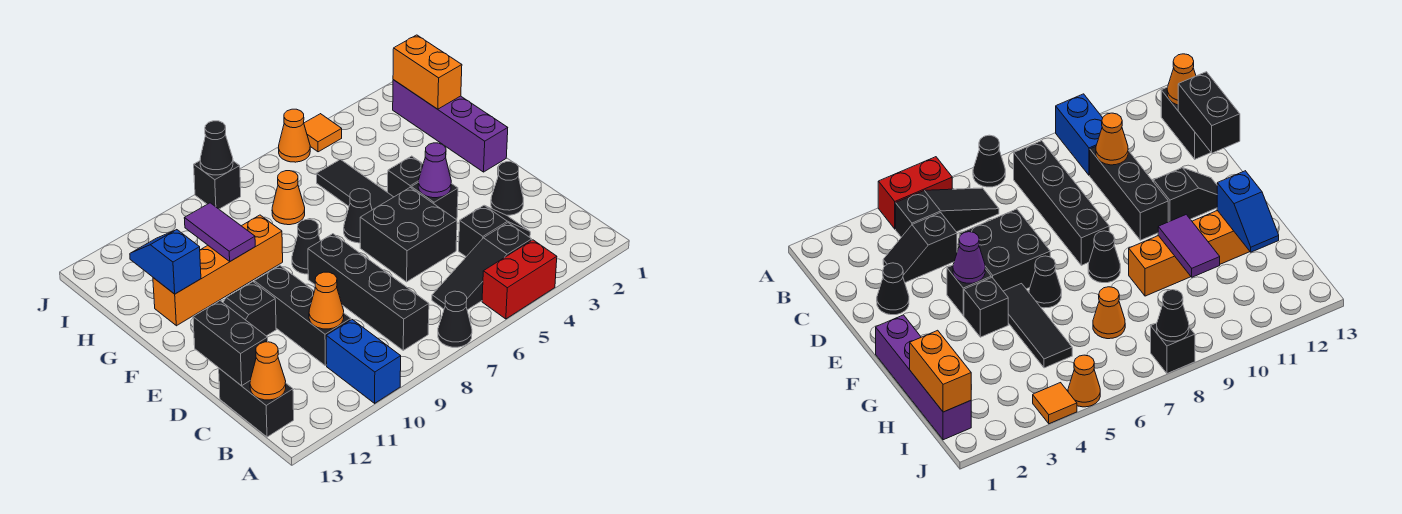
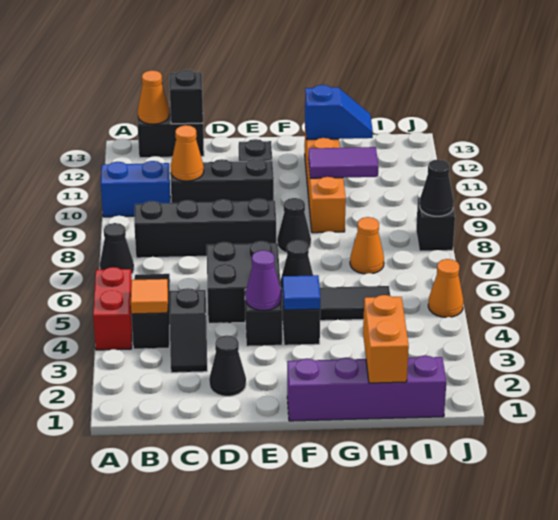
black 1x2 brick [193,301,268,386] -> black 1x1 brick [170,70,203,124]
none -> blue 1x1 tile [283,275,320,310]
orange 1x2 brick [393,35,462,109] -> orange 1x2 brick turned to [363,295,409,383]
orange 1x1 tile [304,114,342,152] -> orange 1x1 tile moved to [131,279,168,314]

